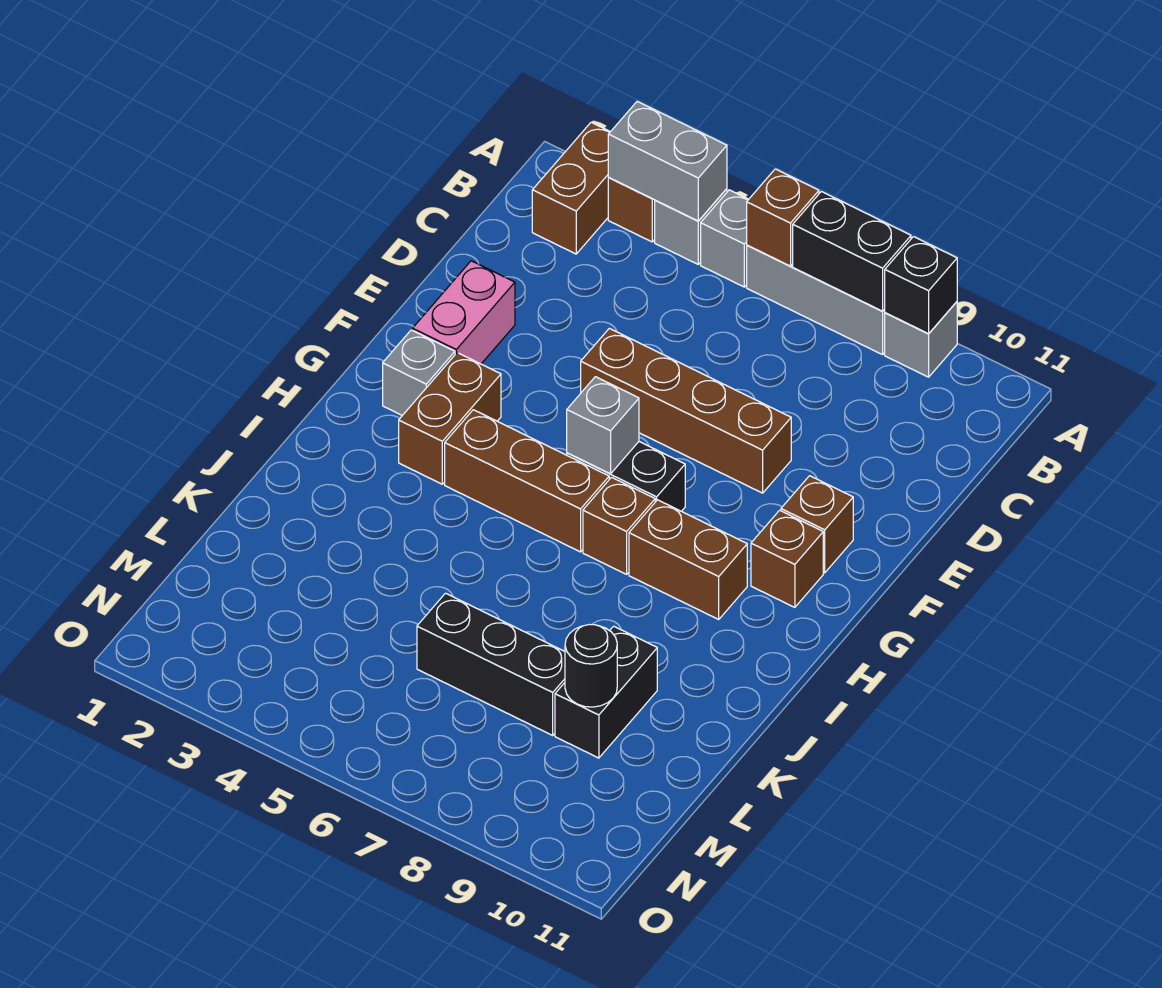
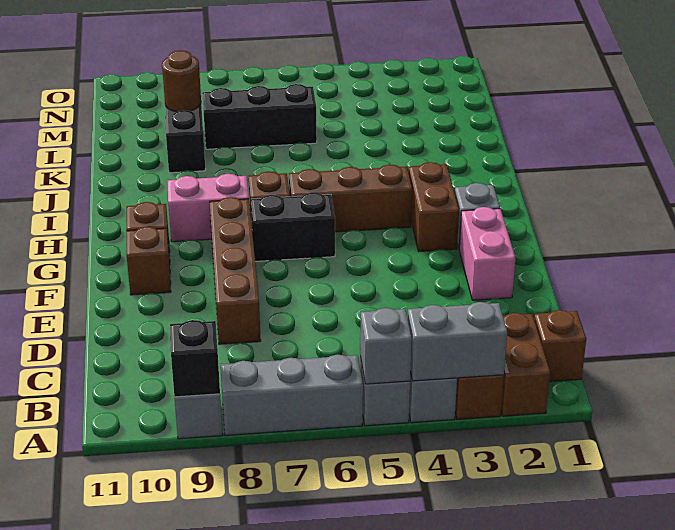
brown 1x1 brick [747,169,819,266] -> brown 1x1 brick moved to [534,310,586,382]
black 1x2 brick [793,191,911,311] -> none
brown 1x4 brick [581,328,791,493] -> brown 1x4 brick turned to [210,197,261,344]
grey 1x1 brick [567,377,639,474] -> grey 1x1 brick moved to [360,308,412,384]
brown 1x2 brick [629,500,747,619] -> pink 1x2 brick [167,174,249,242]
black 1x1 round brick [565,624,617,707] -> brown 1x1 round brick [162,50,201,112]

